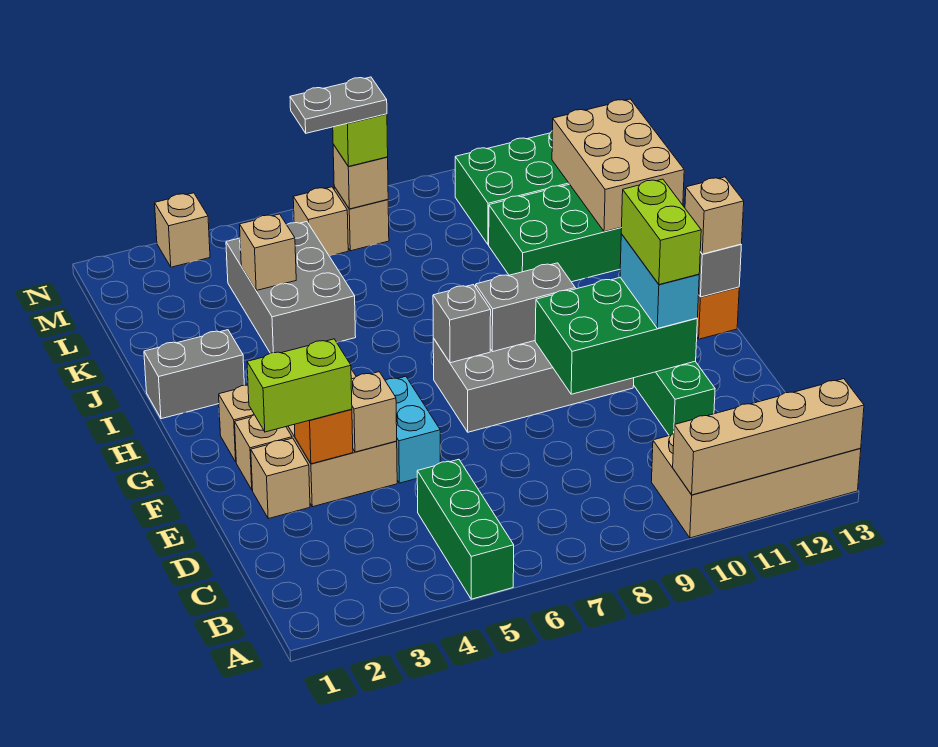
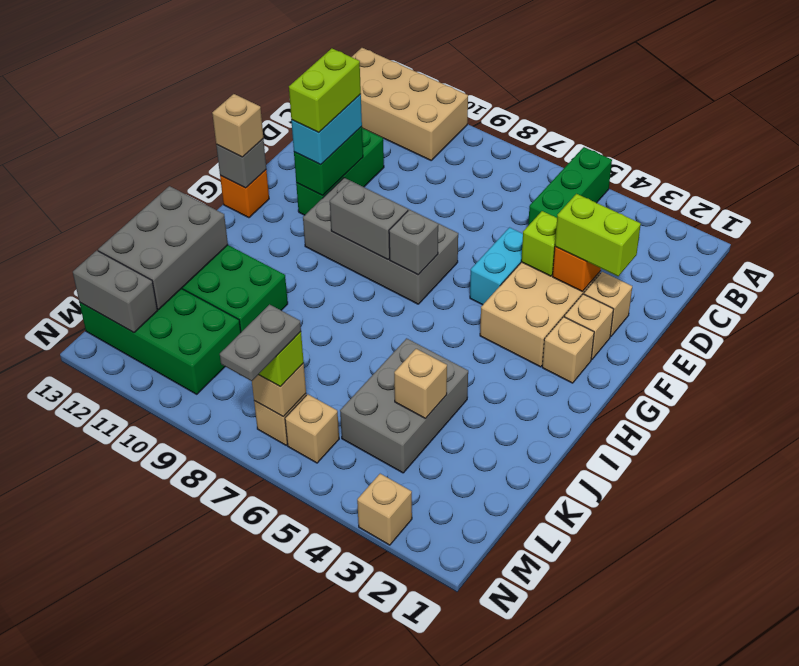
tan 1x4 brick [673,379,864,495] -> none
tan 1x1 brick [351,372,397,452] -> lime 1x1 brick [521,211,557,276]
green 2x3 brick [535,278,697,394] -> green 1x2 brick [294,126,363,195]
grey 1x2 brick [144,330,244,419] -> grey 1x2 brick moved to [73,250,158,333]
tan 2x3 brick [552,99,684,232] -> grey 2x3 brick [98,186,228,309]
grey 1x2 plate [290,77,387,133] -> grey 1x2 plate turned to [220,304,301,381]

